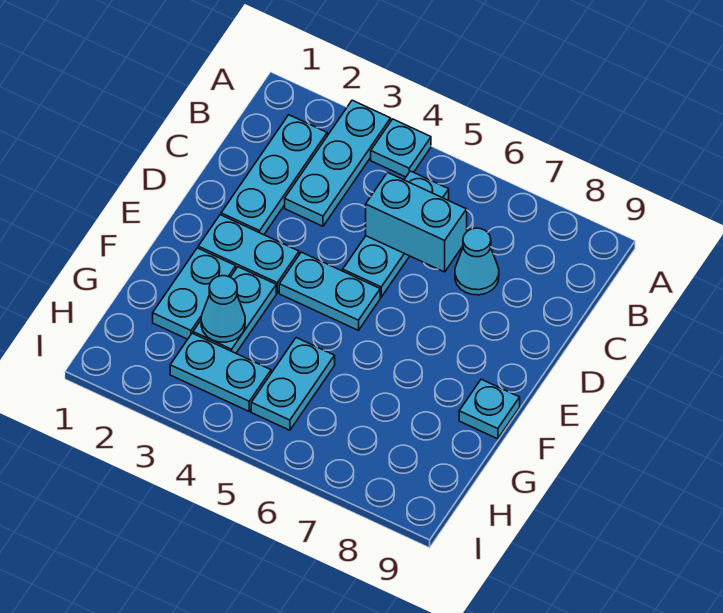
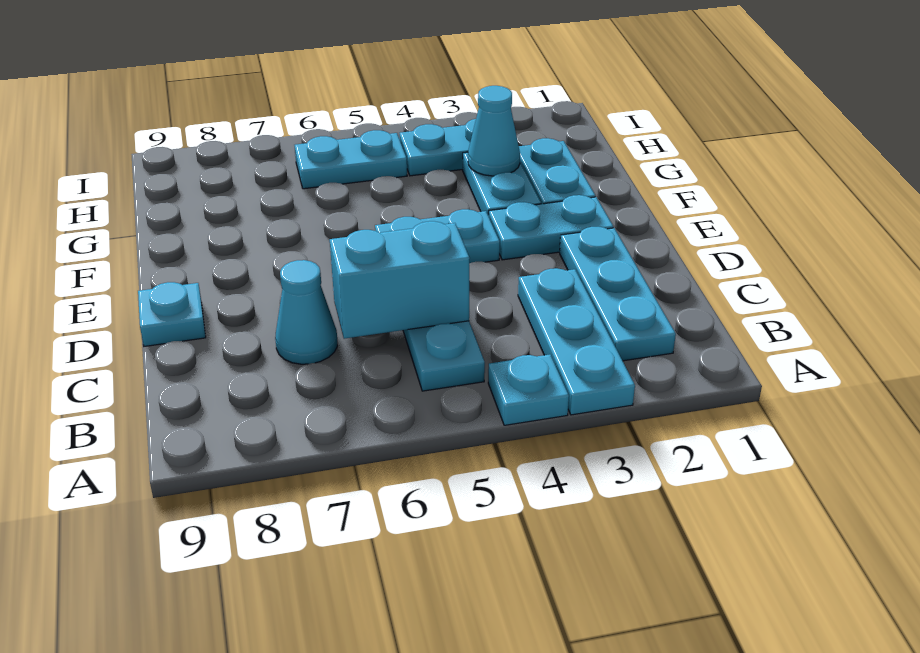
cyan 1x1 plate [459,379,520,439] -> cyan 1x1 plate moved to [138,282,206,346]
cyan 1x2 plate [251,338,335,430] -> cyan 1x2 plate turned to [295,130,407,189]

